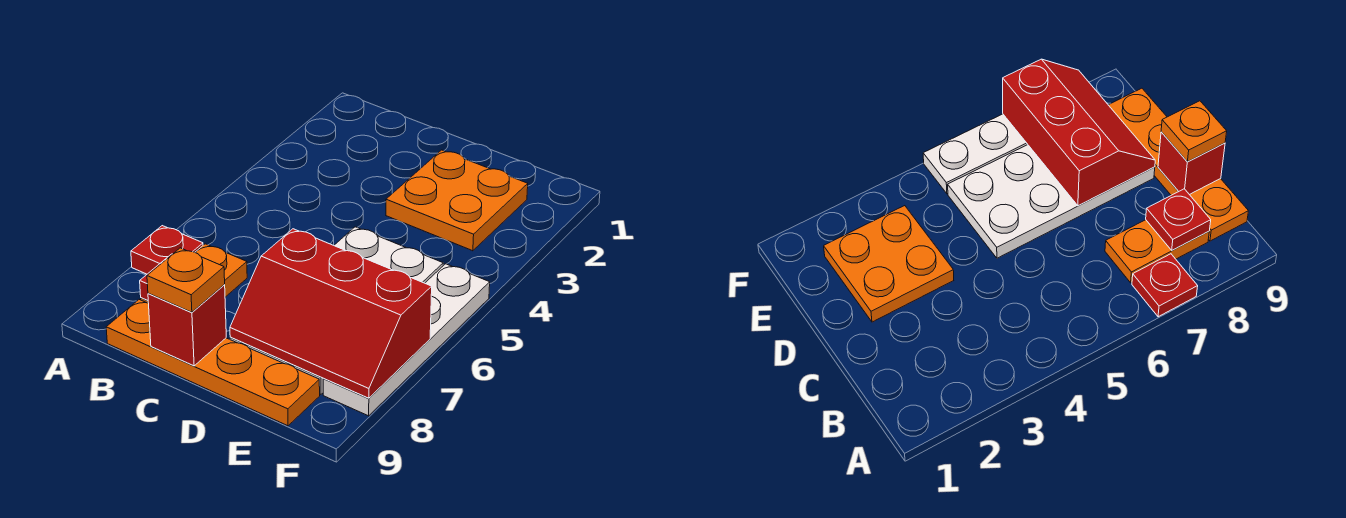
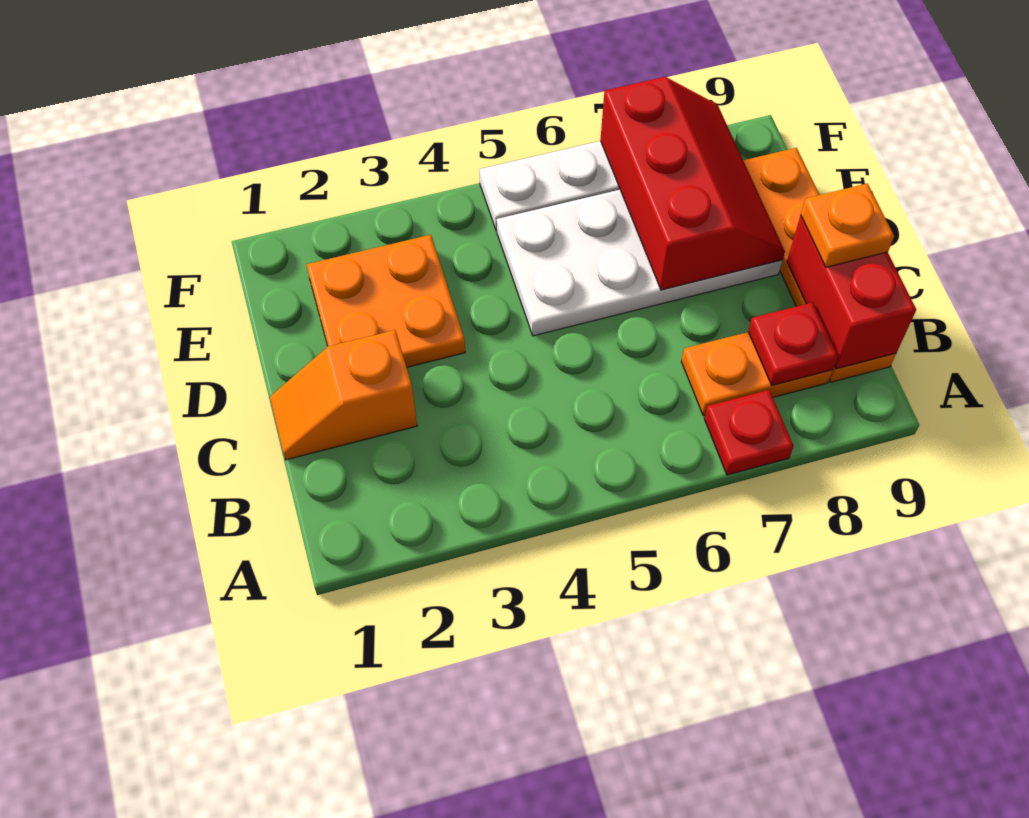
none -> orange 1x2 slope [270,330,417,460]
red 1x1 brick [148,285,226,366] -> red 1x2 brick [787,216,916,369]

